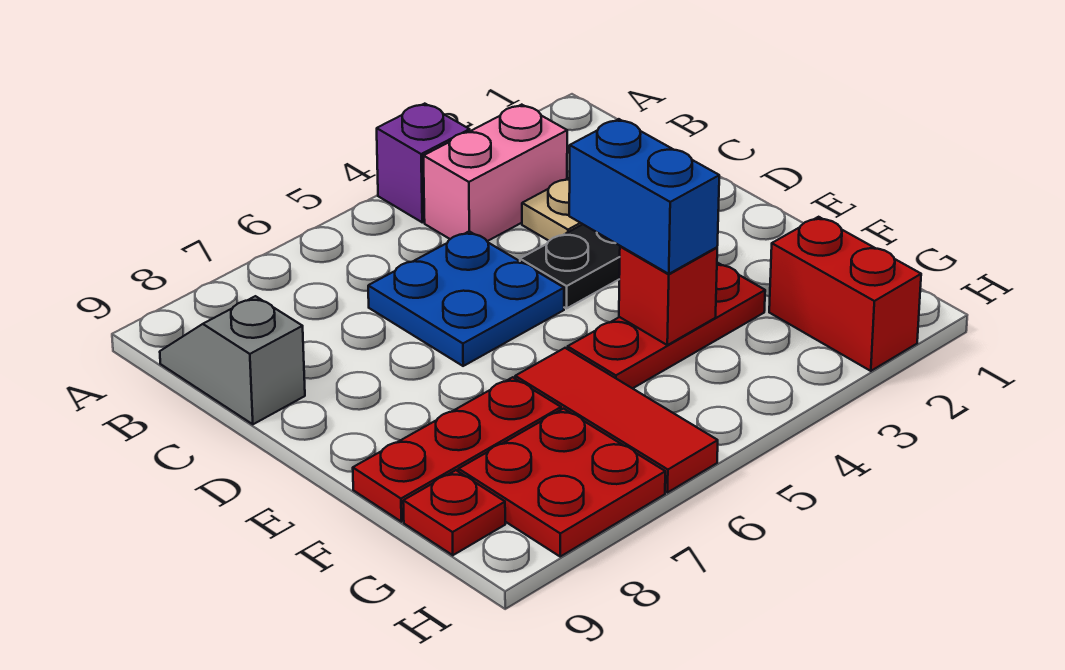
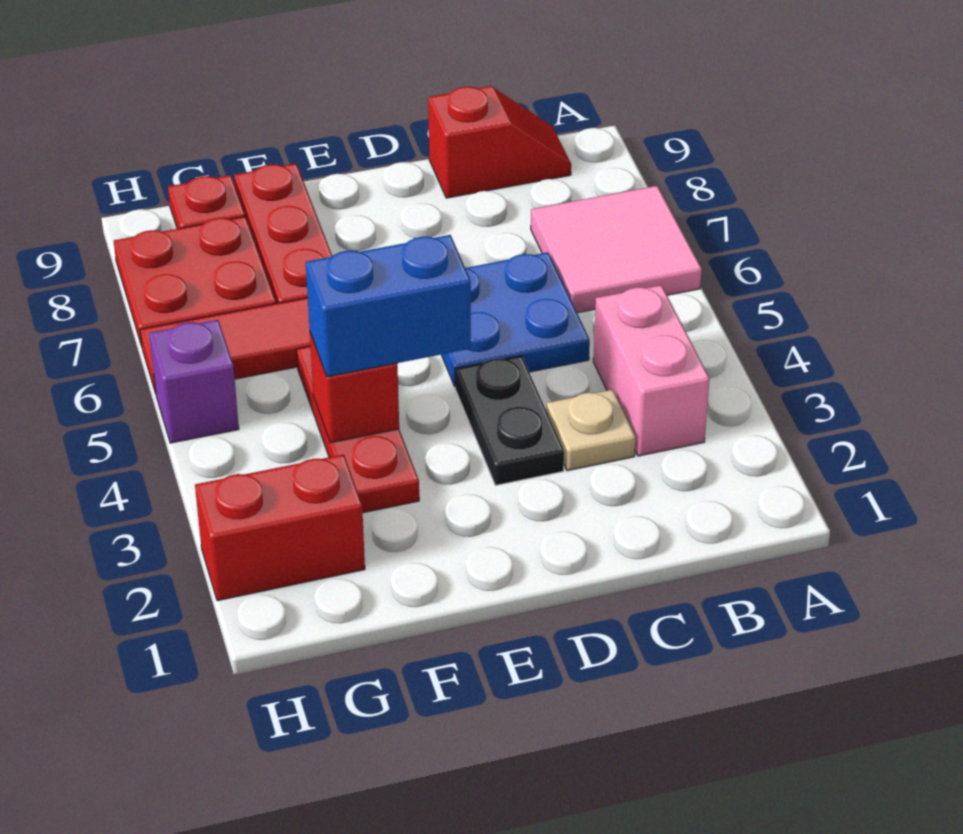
purple 1x1 brick [377,104,470,222] -> purple 1x1 brick moved to [149,320,239,443]
none -> pink 2x2 tile [531,186,702,313]
grey 1x2 slope [160,296,305,424] -> red 1x2 slope [428,86,571,198]

